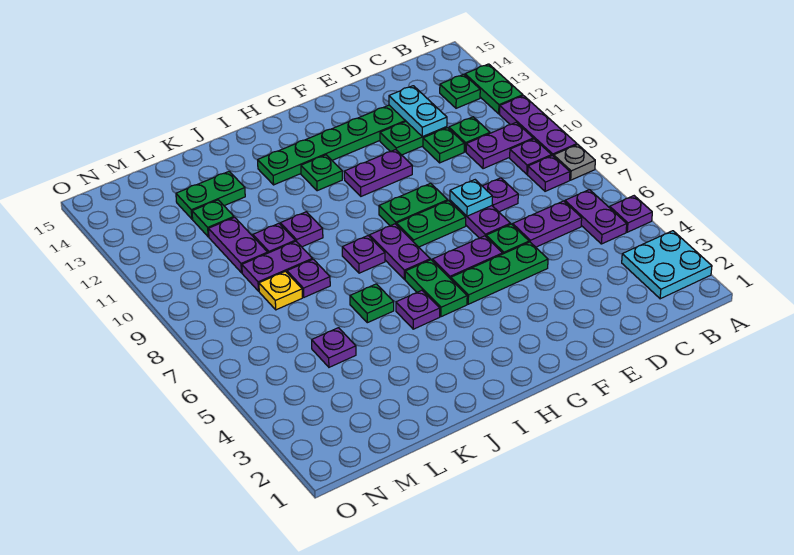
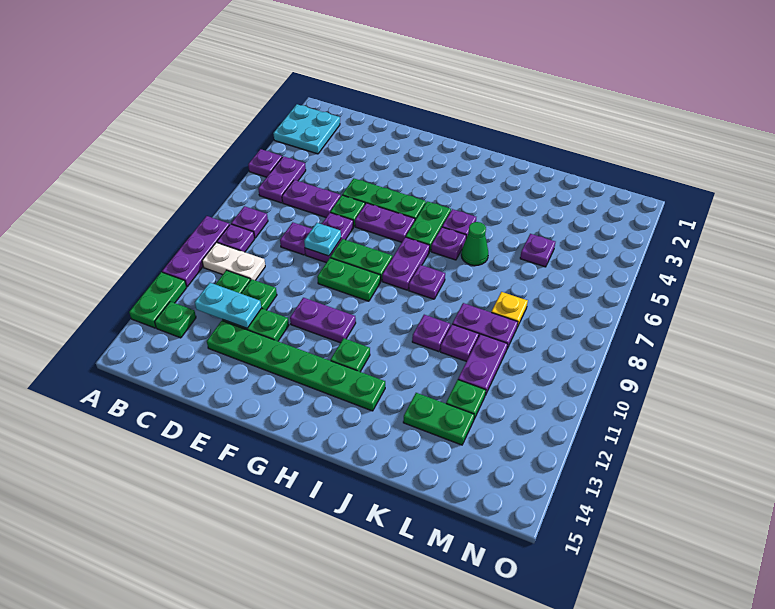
grey 1x1 plate [554,145,595,180] -> none
purple 1x2 plate [466,122,533,169] -> white 1x2 plate [202,242,265,280]
cyan 1x2 plate [389,86,447,137] -> cyan 1x2 plate turned to [195,283,261,328]
green 1x1 plate [350,284,394,323] -> green 1x1 cone [461,222,488,266]
purple 1x1 plate [287,259,330,297] -> purple 1x1 plate moved to [431,227,466,260]

